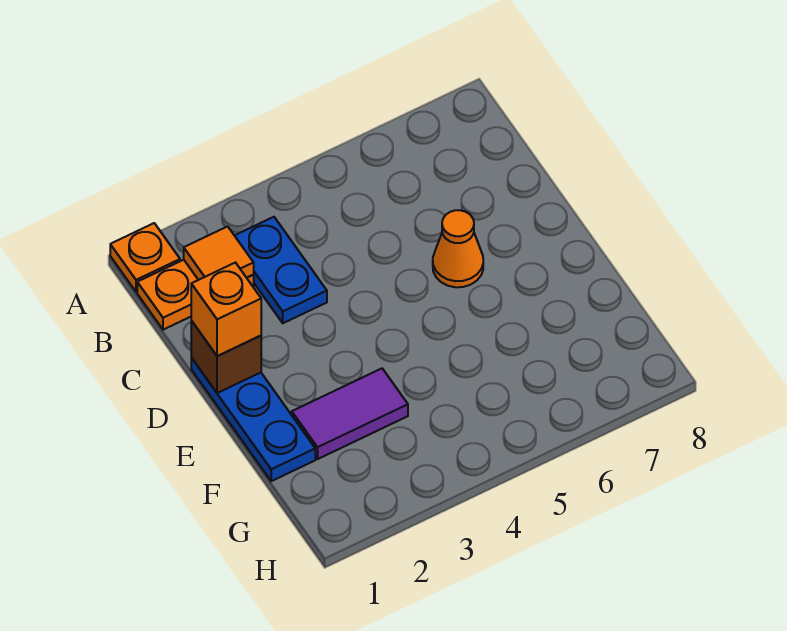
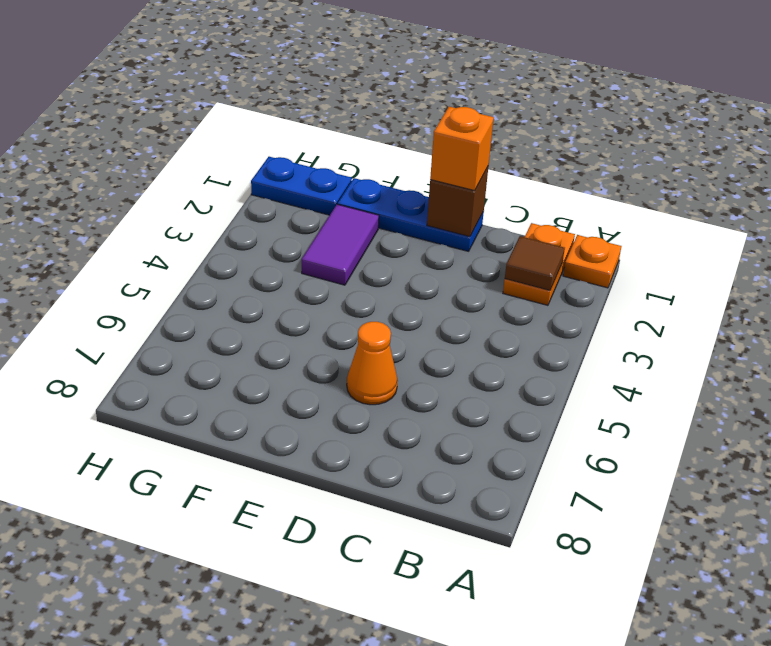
orange 1x1 tile [184,226,254,280] -> brown 1x1 tile [505,236,565,290]
blue 1x2 plate [234,217,327,323] -> blue 1x2 plate moved to [251,157,352,215]

